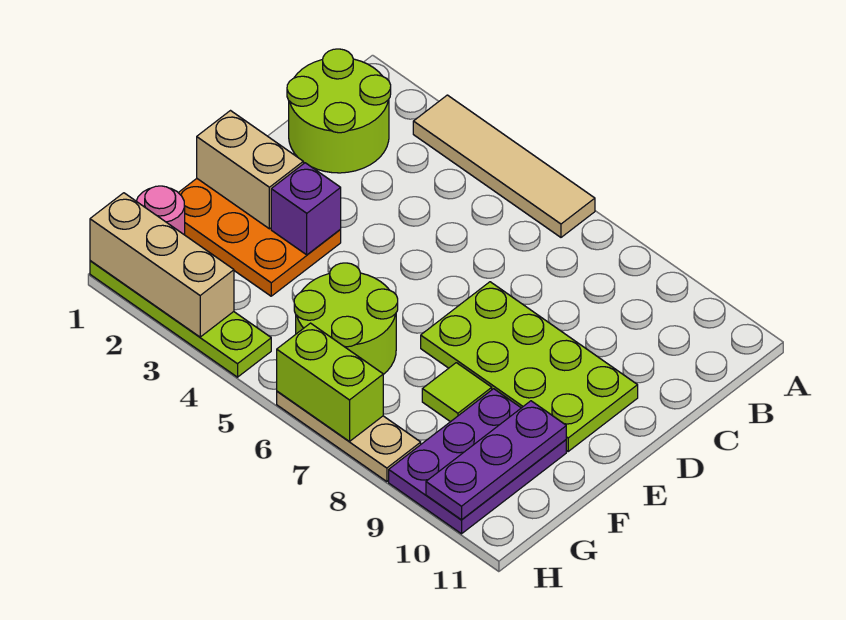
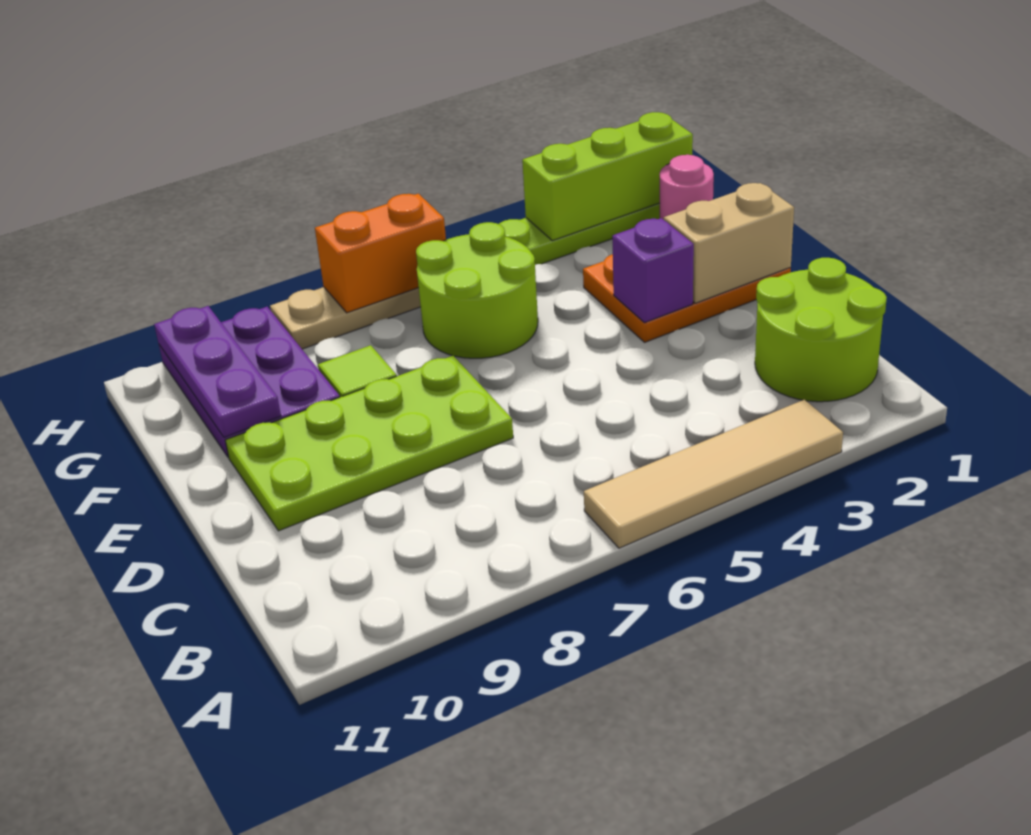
tan 1x3 brick [90,193,234,337] -> lime 1x3 brick [522,112,693,241]
lime 1x2 brick [277,323,383,441] -> orange 1x2 brick [315,194,446,313]

